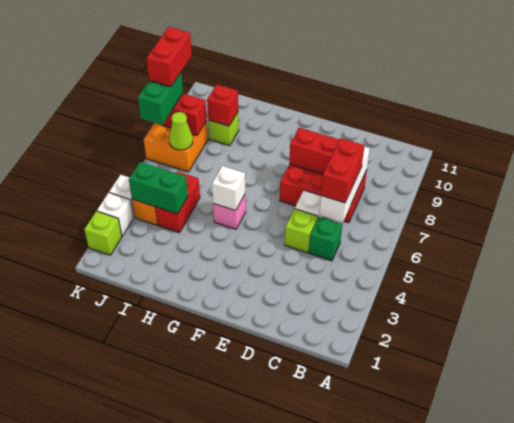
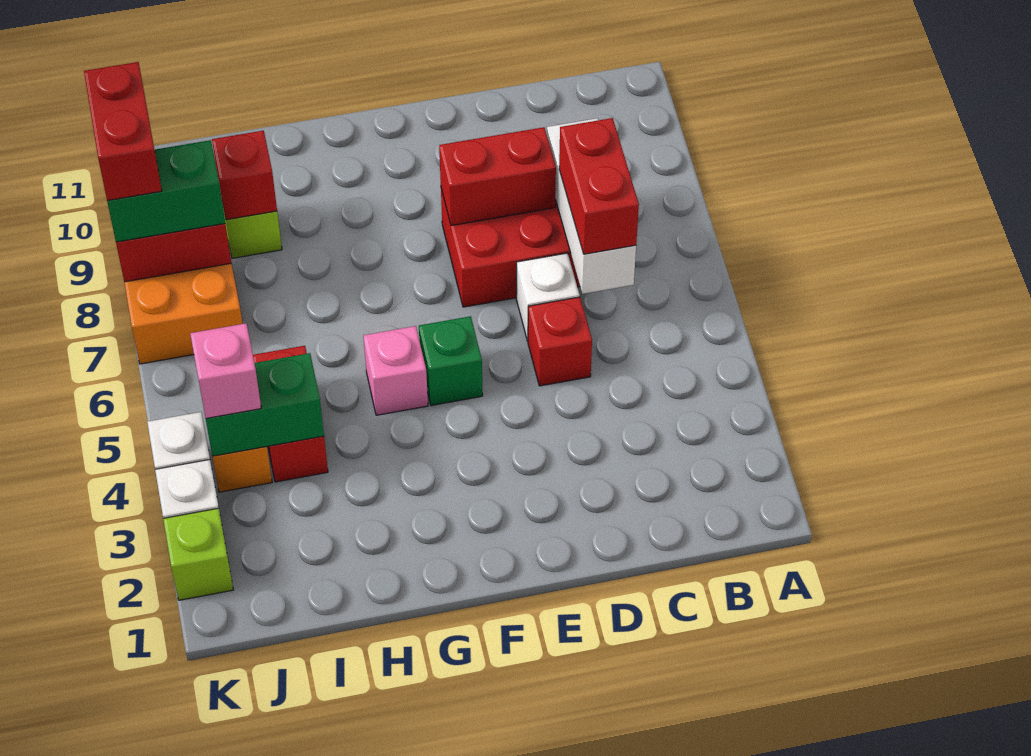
green 1x1 brick [309,217,342,261] -> green 1x1 brick moved to [419,316,483,406]
lime 1x1 brick [285,209,318,253] -> red 1x1 brick [528,297,592,386]
white 1x1 brick [212,166,245,210] -> none
none -> pink 1x1 brick [190,323,261,418]
lime 1x1 cone [169,112,193,150] -> none
green 1x2 brick [138,73,183,125] -> green 1x2 brick turned to [107,140,225,242]

